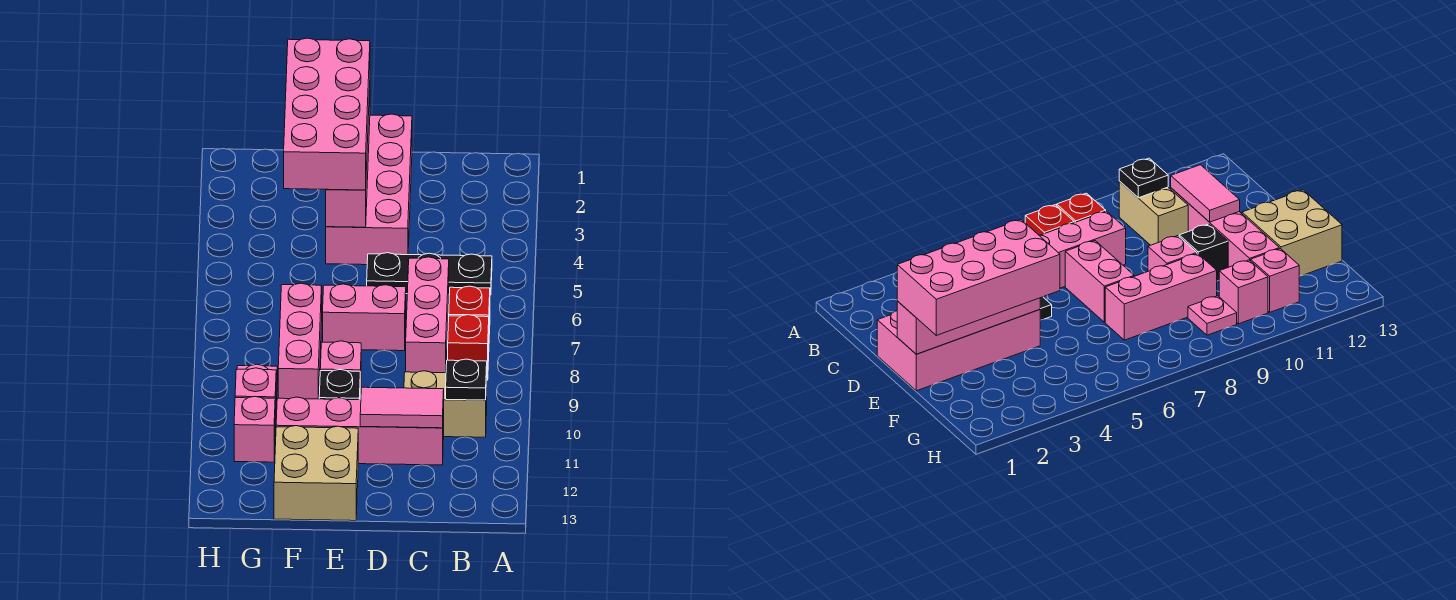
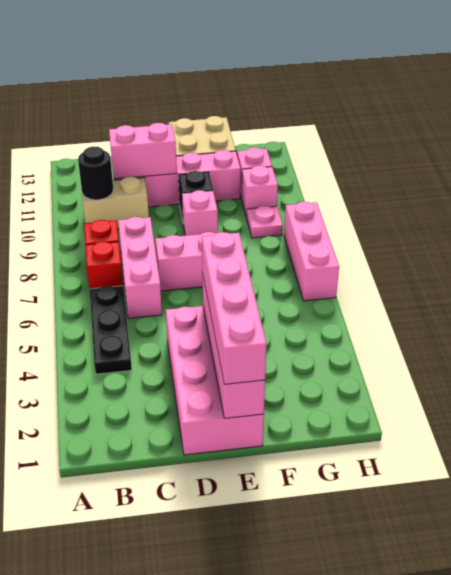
black 1x3 plate [367,253,492,295] -> black 1x3 plate turned to [90,286,132,374]
black 1x1 plate [446,359,487,400] -> black 1x1 round brick [78,147,113,200]
pink 1x2 tile [360,387,444,428] -> pink 1x2 brick [109,123,177,179]
pink 2x4 brick [284,38,370,190] -> pink 1x4 brick [202,232,267,384]
pink 1x3 brick [278,283,322,399] -> pink 1x3 brick moved to [284,202,339,301]

